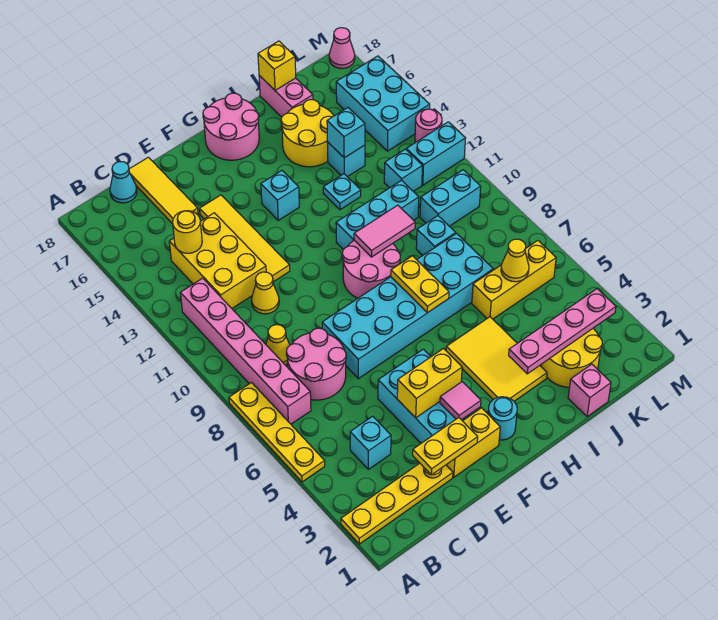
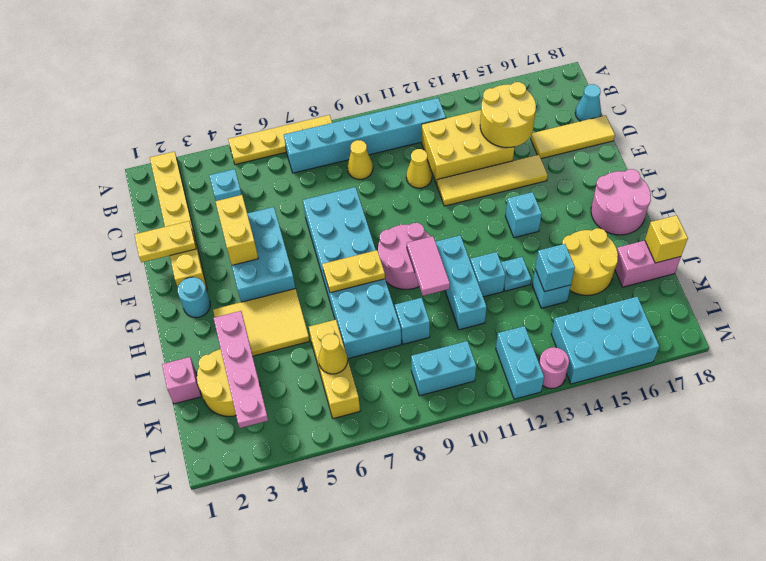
pink 1x6 brick [181,278,311,424] -> cyan 1x6 brick [284,98,446,173]
pink 2x2 round brick [286,328,346,400] -> none
yellow 1x1 round brick [173,211,202,253] -> yellow 2x2 round brick [480,82,536,148]
yellow 1x2 plate [413,418,478,475] -> yellow 1x2 plate turned to [135,221,196,262]
cyan 2x3 brick [378,349,481,443] -> cyan 2x3 brick turned to [232,207,295,302]
pink 1x1 tile [440,382,481,420] -> none
cyan 1x2 brick [420,170,481,226] -> cyan 1x2 brick turned to [411,341,476,396]
cyan 1x1 brick [384,149,422,191] -> cyan 1x1 brick moved to [470,252,505,297]
pink 1x1 cone [329,28,355,68] -> none

